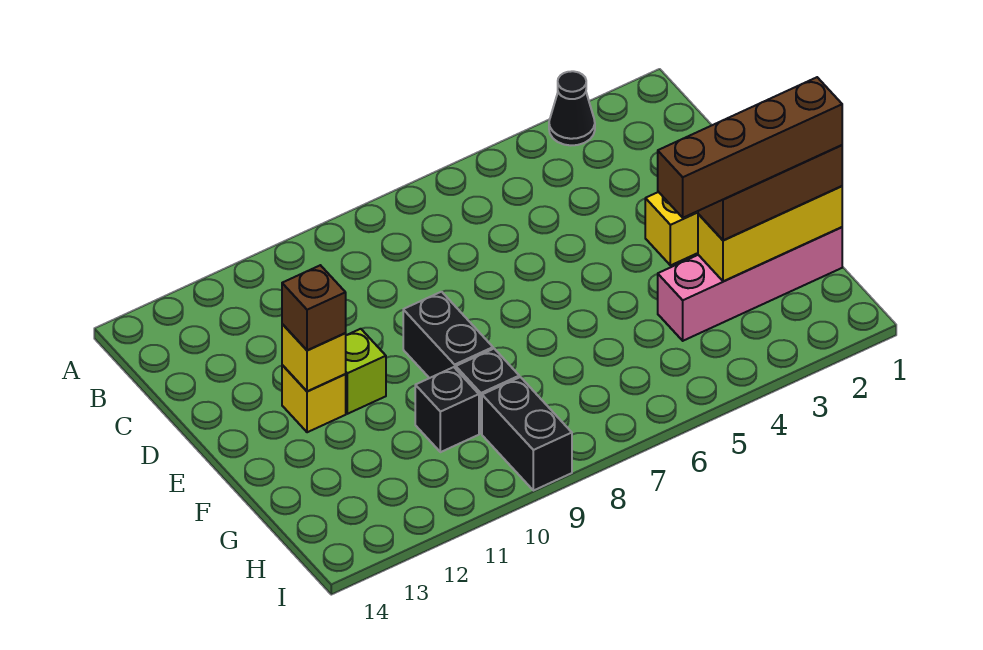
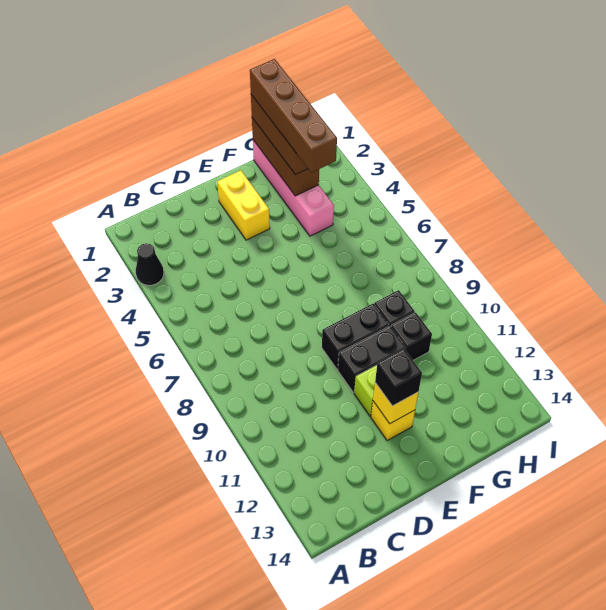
brown 1x1 brick [282,265,346,350] -> black 1x1 brick [375,349,422,406]
yellow 1x3 brick [698,186,842,282] -> brown 1x3 brick [252,118,319,196]
black 1x2 brick [482,377,572,491] -> black 1x2 brick moved to [338,326,406,392]

